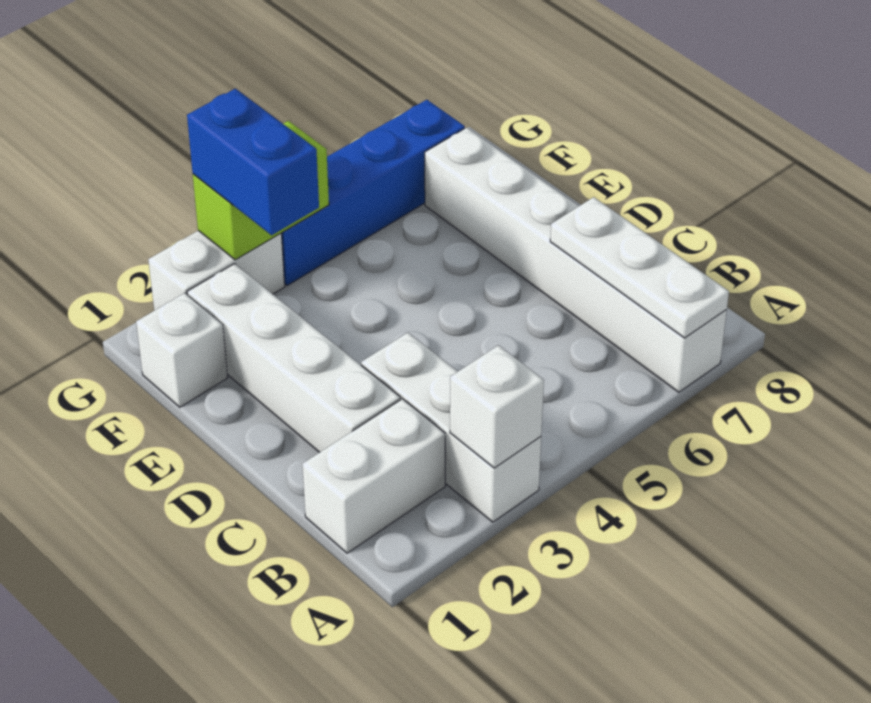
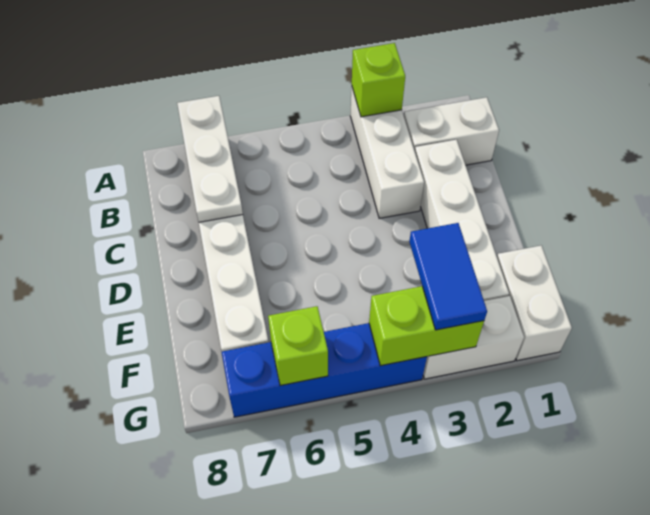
white 1x1 brick [450,345,544,468] -> lime 1x1 brick [352,43,405,117]
white 1x1 brick [136,293,228,407] -> white 1x2 brick [497,246,572,361]
blue 1x2 brick [187,89,319,235] -> blue 1x2 tile [409,223,487,330]
none -> lime 1x1 brick [268,306,328,386]

